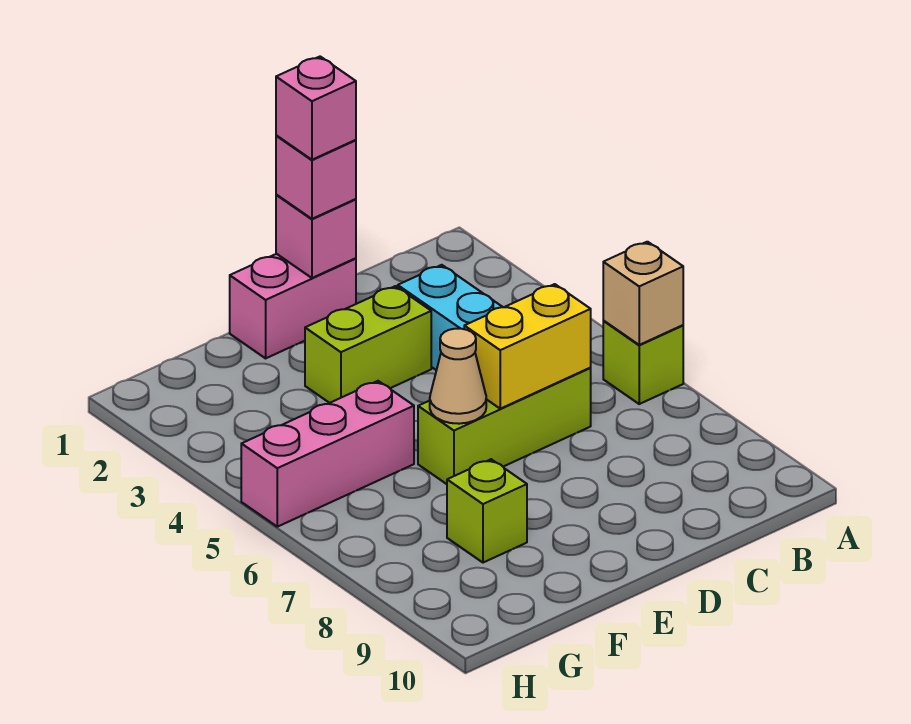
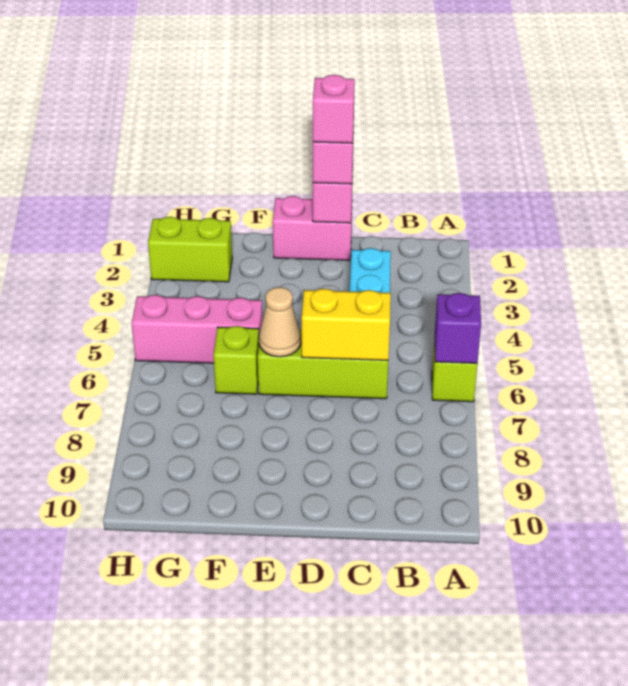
tan 1x1 brick [603,242,683,345] -> purple 1x1 brick [435,293,481,363]
lime 1x2 brick [305,286,431,403] -> lime 1x2 brick moved to [148,217,232,282]
lime 1x1 brick [447,459,527,563] -> lime 1x1 brick moved to [214,326,259,394]

